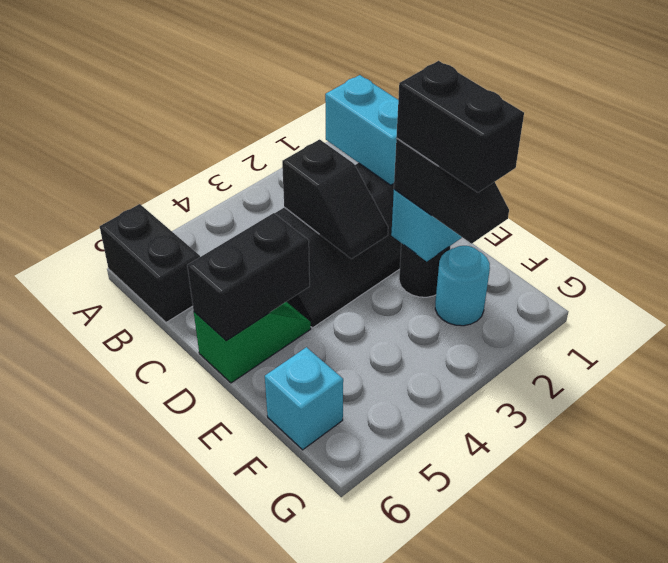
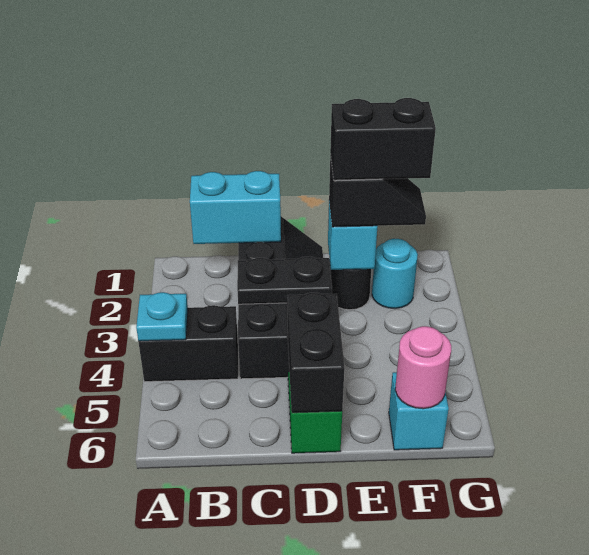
none -> cyan 1x1 plate [136,292,188,341]
black 1x2 brick [100,204,200,322] -> black 1x2 brick moved to [138,305,238,382]
black 1x2 slope [282,139,388,259] -> black 1x2 plate [237,256,332,304]
none -> pink 1x1 round brick [395,326,451,409]

